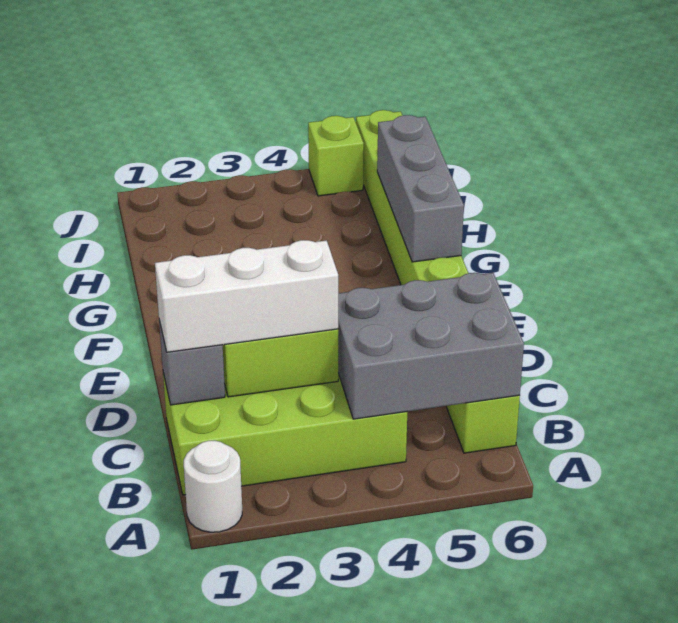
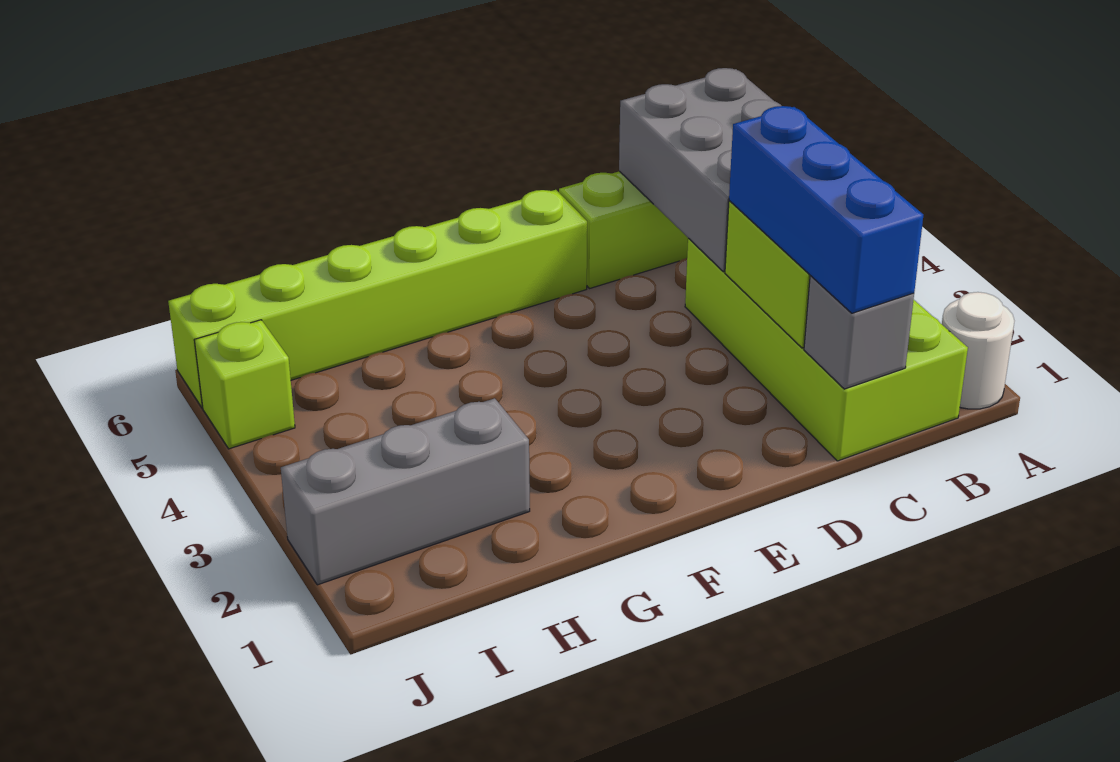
white 1x3 brick [155,240,338,352] -> blue 1x3 brick [729,106,923,313]
grey 1x3 brick [377,115,464,262] -> grey 1x3 brick moved to [281,398,530,585]

